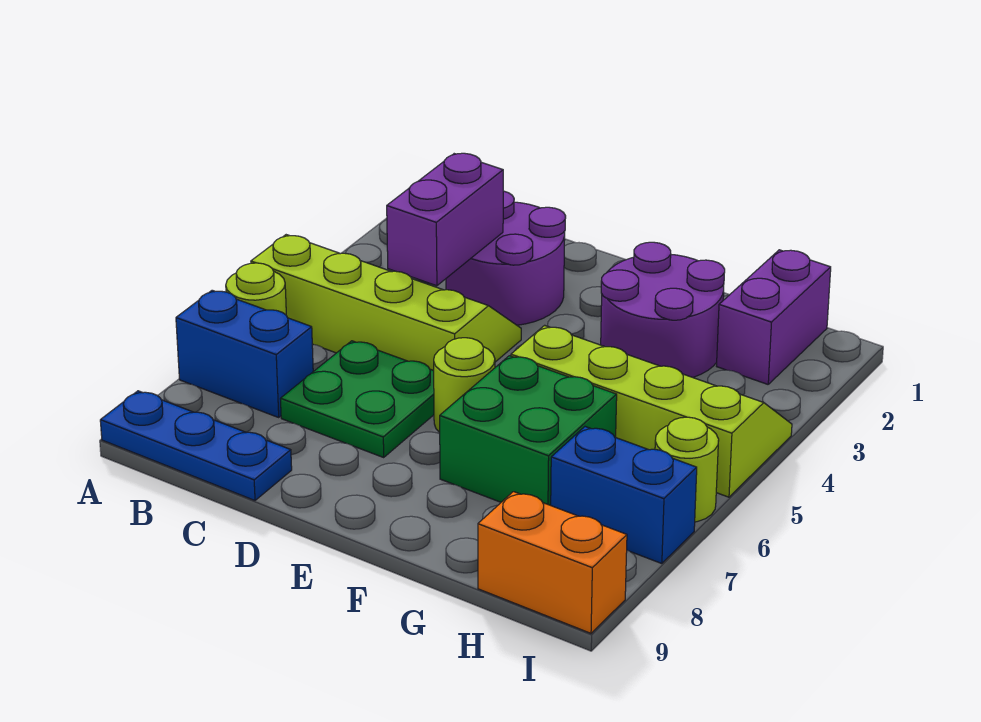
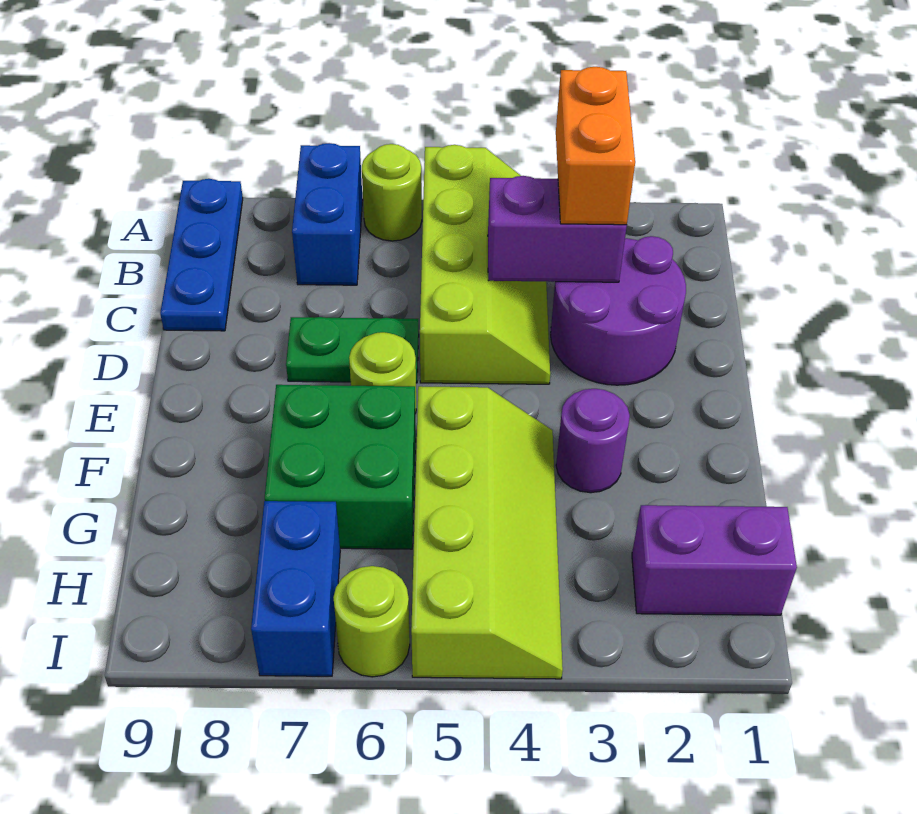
green 2x2 plate [280,341,434,457] -> green 1x2 plate [286,317,419,383]
purple 2x2 round brick [601,242,725,377] -> purple 1x1 round brick [556,389,630,493]
orange 1x2 brick [478,492,627,633] -> orange 1x2 brick moved to [556,67,635,225]

